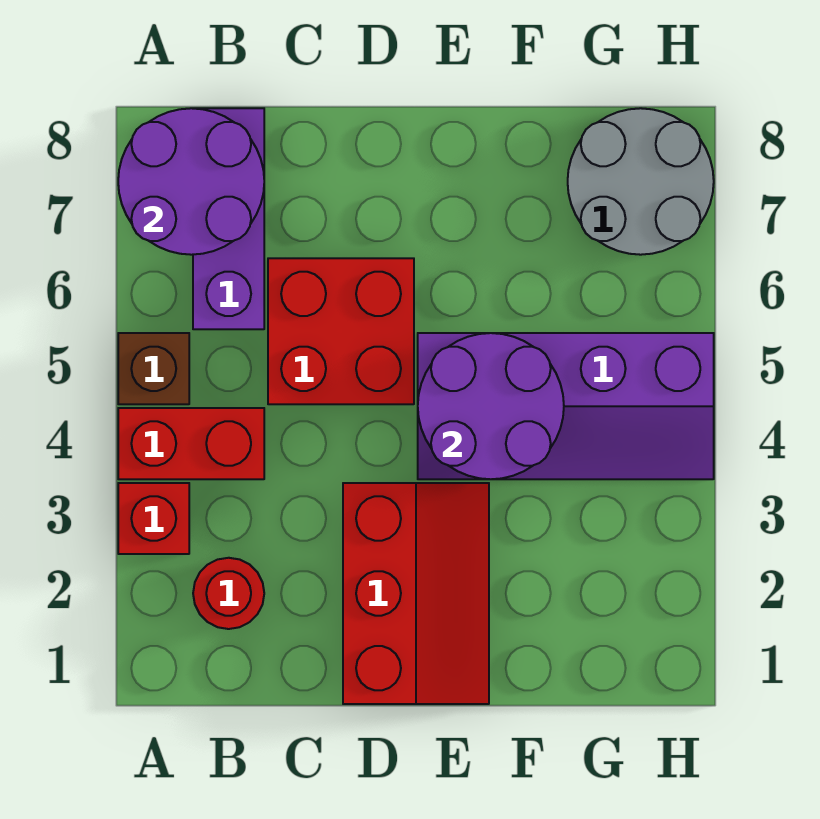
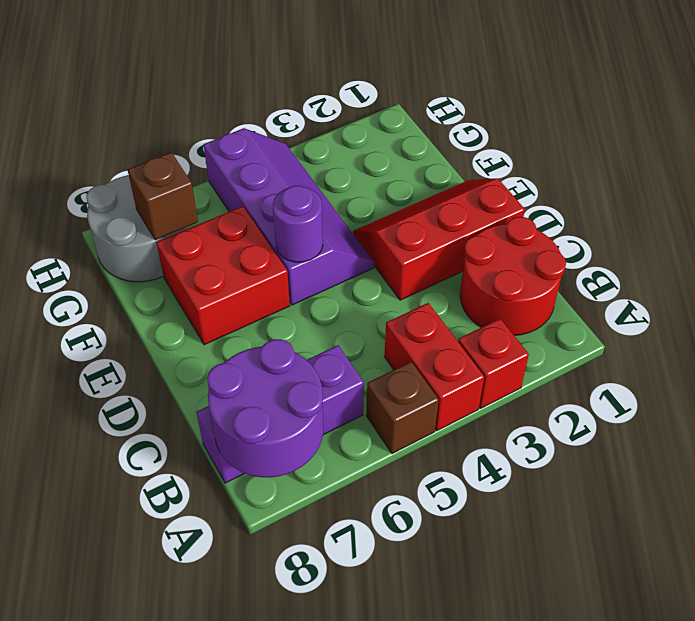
red 1x1 round brick [193,558,264,629] -> red 2x2 round brick [460,217,566,336]
red 2x2 brick [268,258,414,404] -> red 2x2 brick moved to [156,206,290,345]
purple 2x2 round brick [418,333,564,479] -> purple 1x1 round brick [273,186,323,262]
none -> brown 1x1 brick [127,152,198,240]

